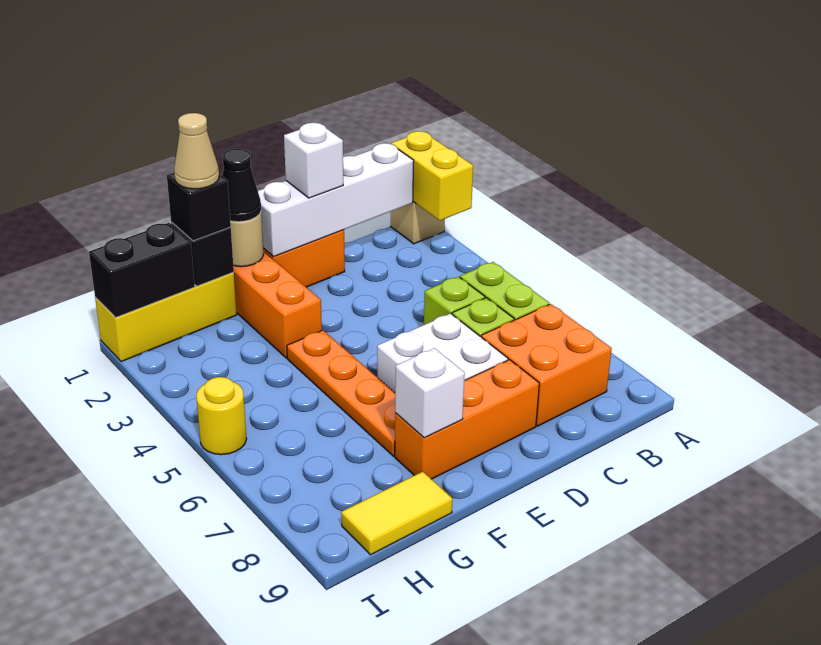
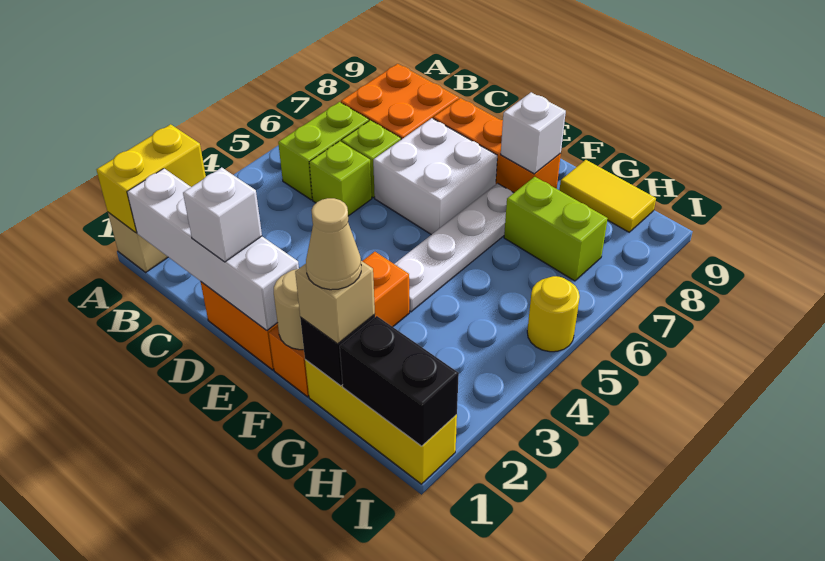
black 1x1 cone [223,149,261,222] -> none
orange 1x4 plate [287,330,395,456] -> white 1x4 plate [395,183,513,312]
black 1x1 brick [167,173,231,241] -> tan 1x1 brick [295,261,375,344]
none -> lime 1x2 brick [504,177,608,281]

